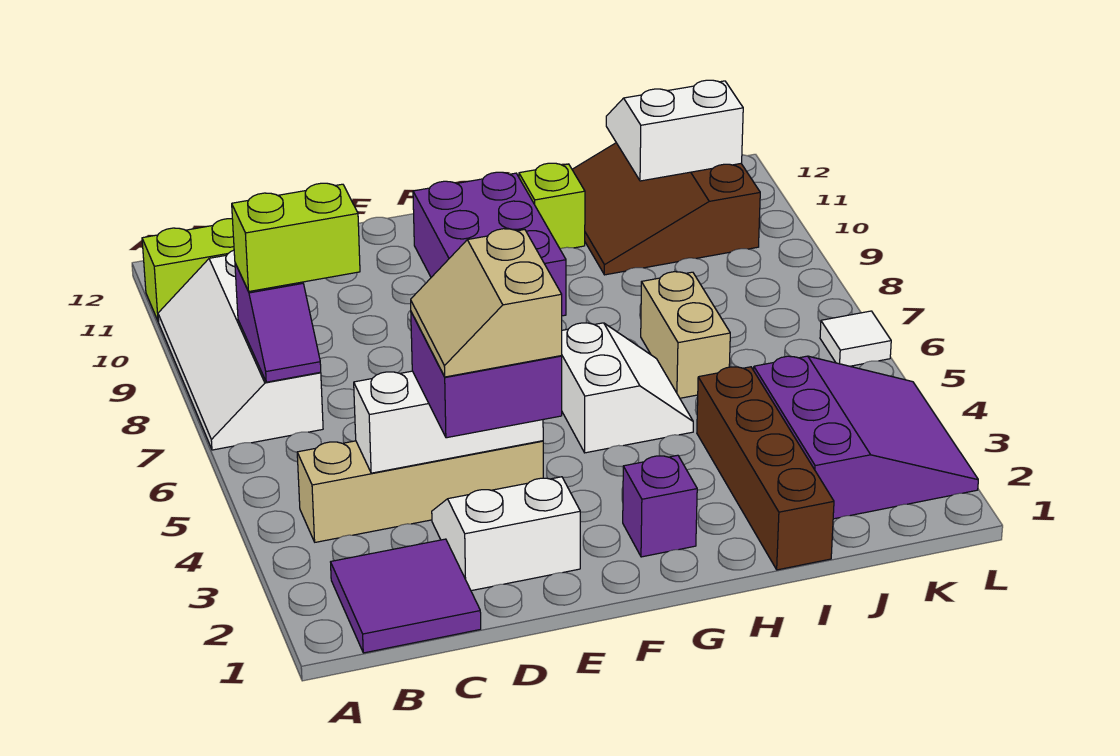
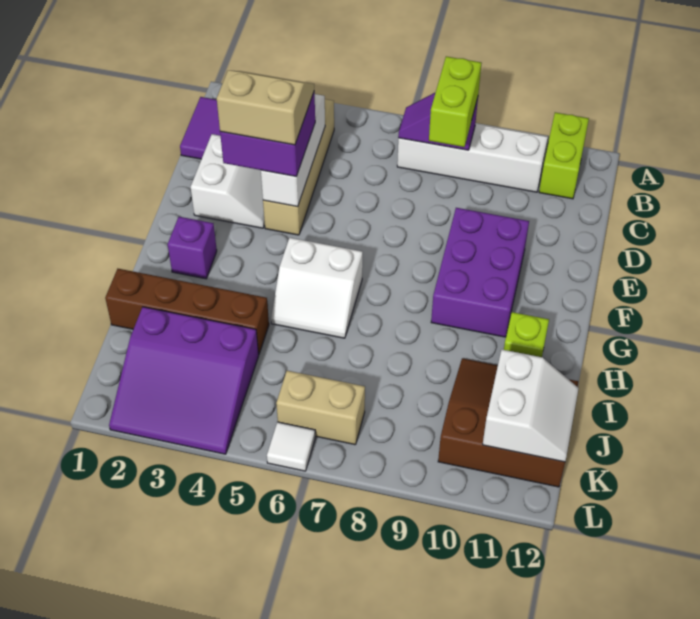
purple 2x3 brick [413,172,566,316] -> purple 2x3 brick turned to [431,208,529,337]
tan 1x2 brick [641,272,730,398] -> tan 1x2 brick moved to [276,371,365,445]

